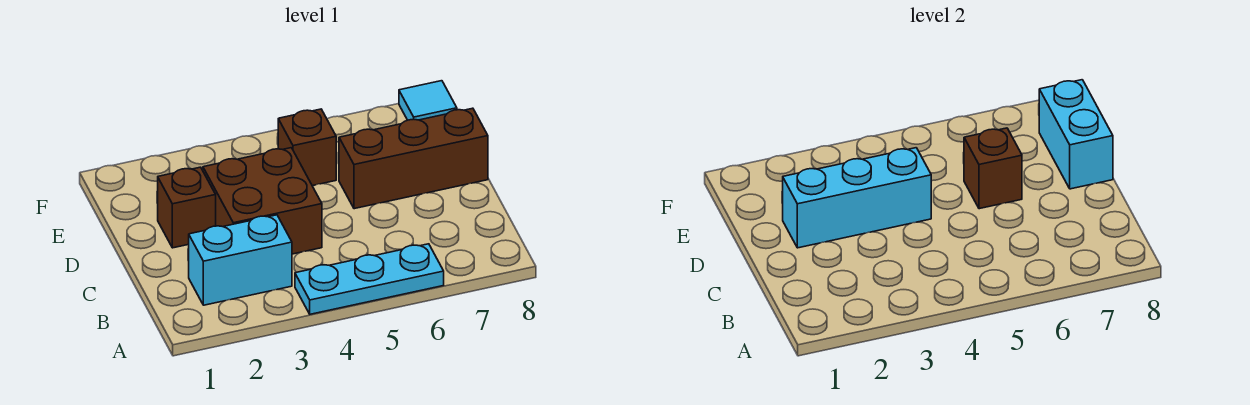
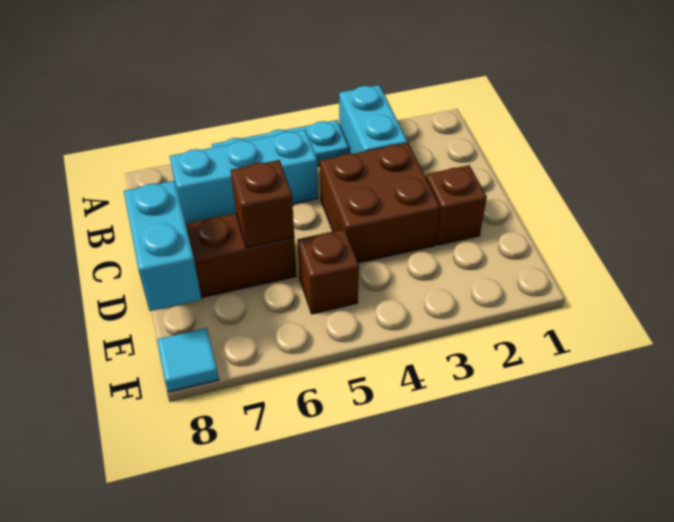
cyan 1x2 brick [189,215,292,305] -> cyan 1x2 brick turned to [339,85,408,154]
cyan 1x3 brick [783,148,931,248] -> cyan 1x3 brick moved to [170,130,318,224]

